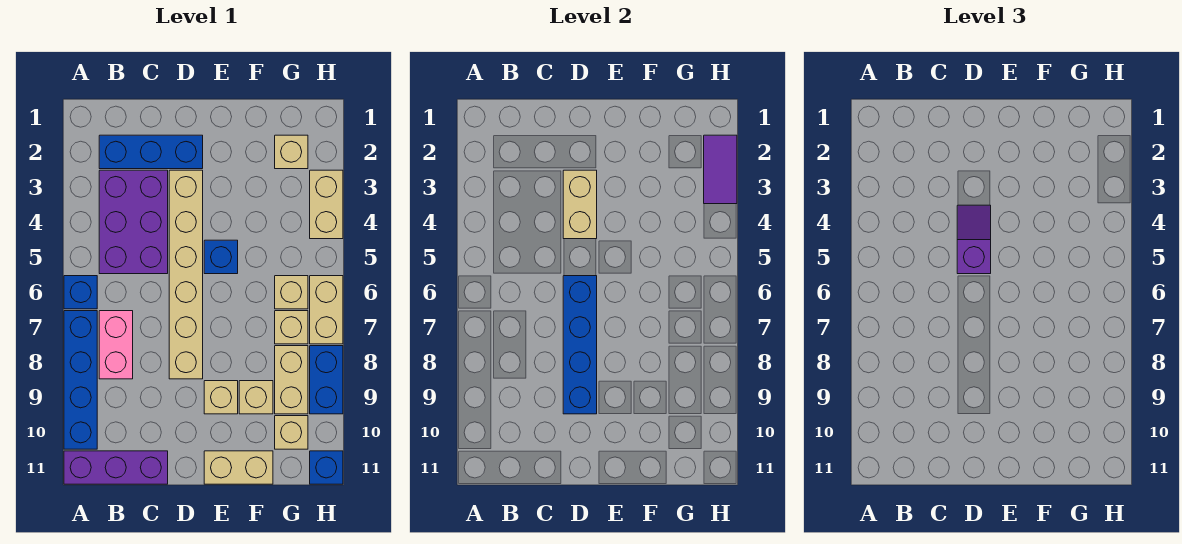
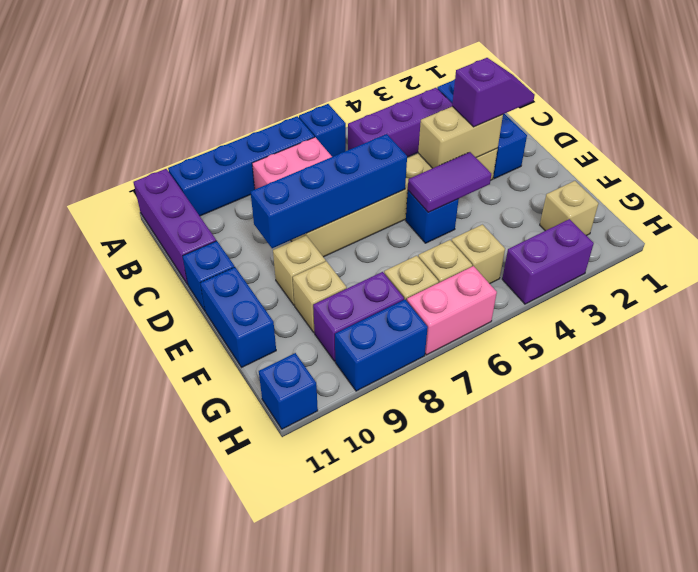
purple 2x3 brick [99,170,168,274] -> purple 1x3 brick [348,88,452,157]
purple 1x2 slope [957,205,991,274] -> purple 1x2 slope moved to [452,58,535,127]
none -> blue 1x1 brick [183,241,234,311]
tan 1x2 brick [204,451,273,484] -> blue 1x2 brick [200,267,276,367]
tan 1x2 brick [275,346,308,414] -> purple 1x2 brick [313,272,404,361]
tan 1x1 brick [275,416,308,449] -> tan 1x1 brick moved to [452,225,505,284]
purple 1x2 tile [704,135,737,204] -> purple 1x2 tile moved to [408,152,491,212]
tan 1x2 brick [310,170,343,239] -> purple 1x2 brick [502,219,594,304]
tan 1x2 brick [310,276,343,344] -> pink 1x2 brick [407,266,497,355]

